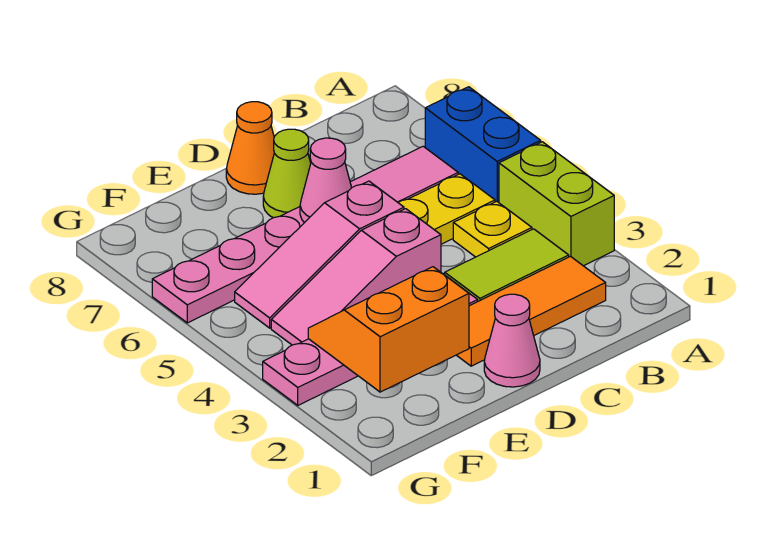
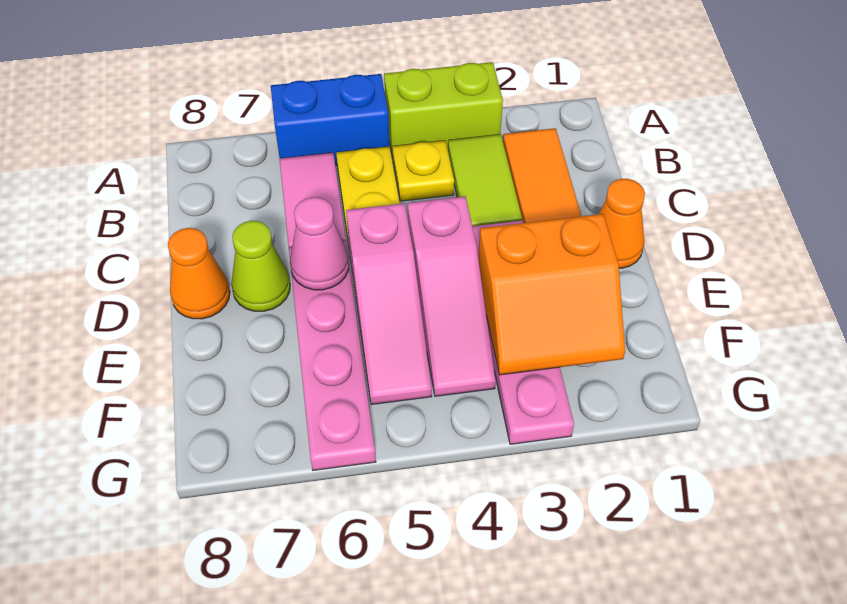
pink 1x1 cone [484,294,540,387] -> orange 1x1 cone [599,179,645,268]
orange 2x2 slope [308,267,469,392] -> orange 2x2 slope turned to [478,214,625,375]

